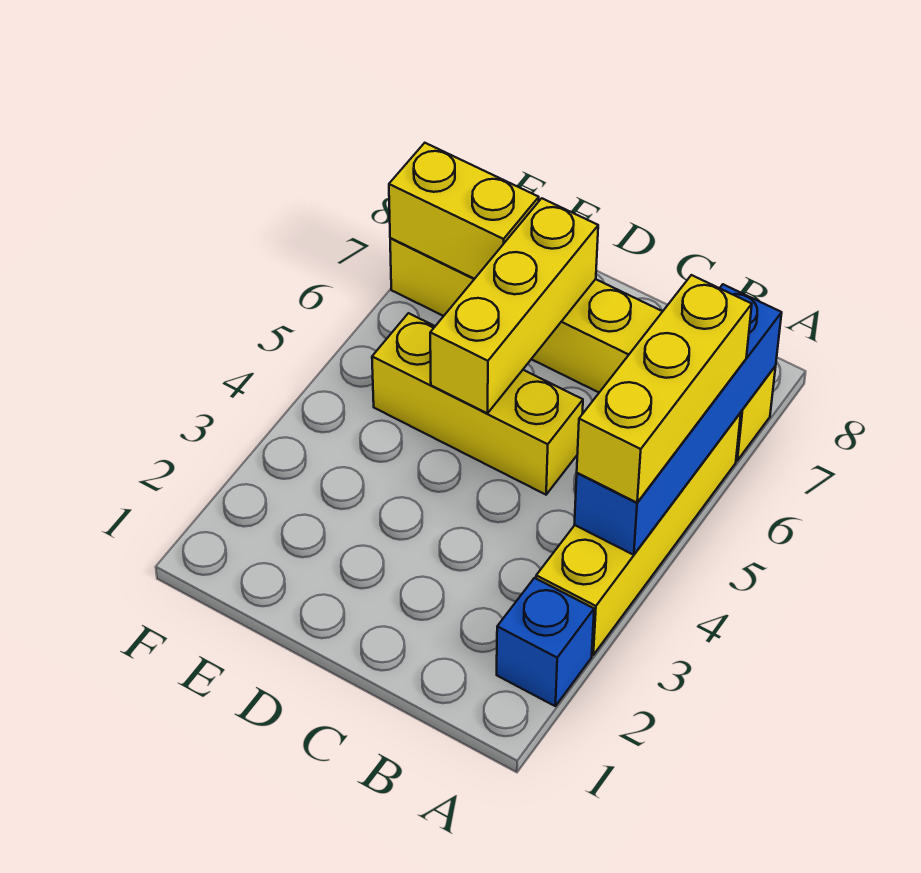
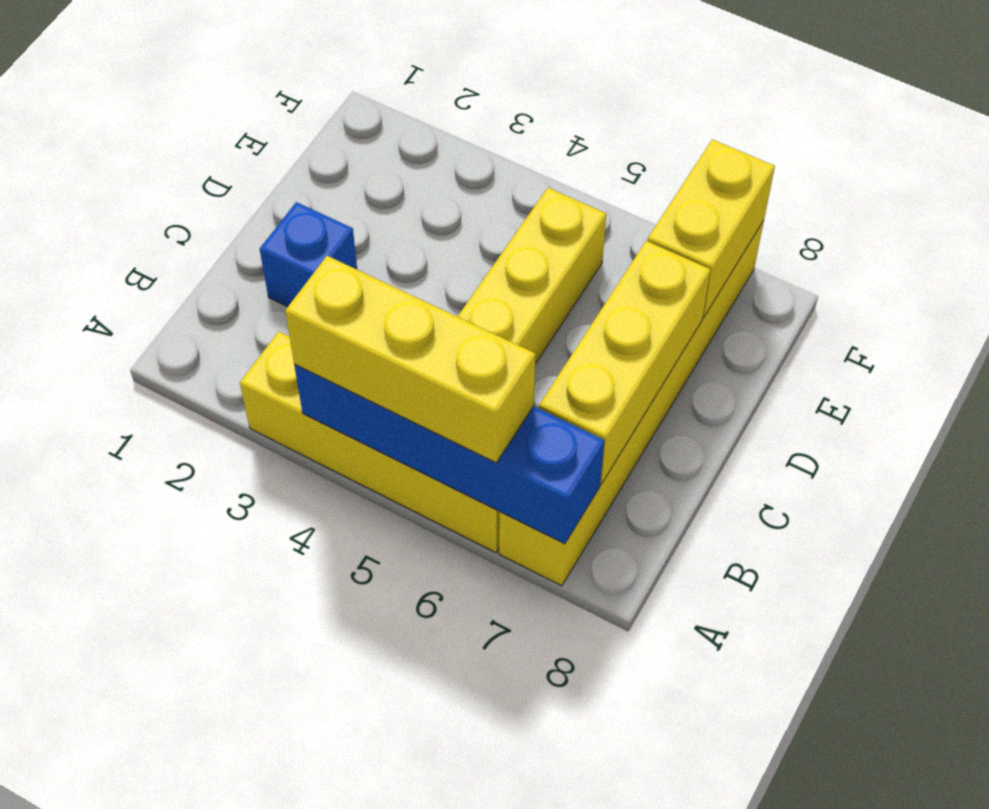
blue 1x1 brick [497,578,594,706] -> blue 1x1 brick moved to [260,202,357,307]
yellow 1x3 brick [430,198,598,413] -> yellow 1x3 brick turned to [539,241,711,484]

